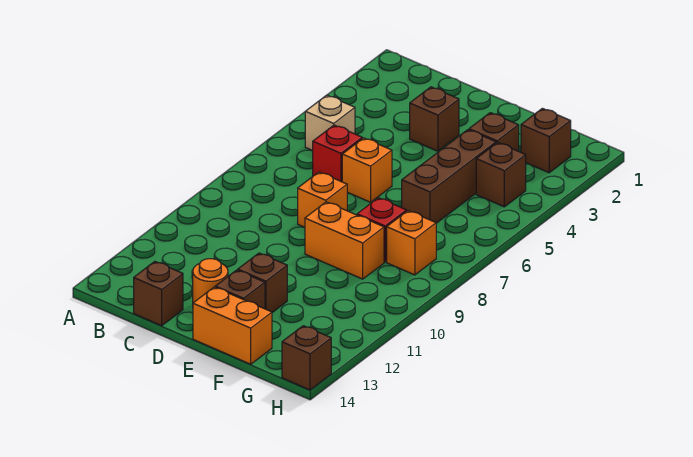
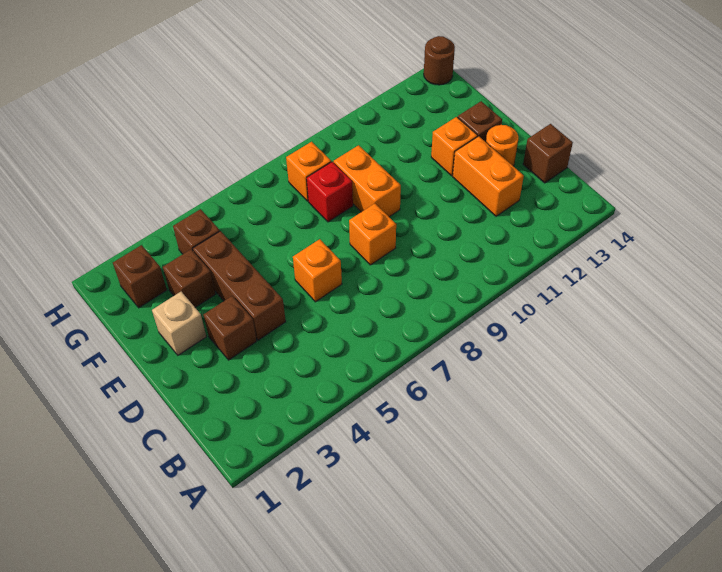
tan 1x1 brick [305,95,355,151] -> tan 1x1 brick moved to [152,292,206,355]
red 1x1 brick [313,125,362,182] -> none
brown 1x1 brick [238,253,287,313] -> orange 1x1 brick [431,117,478,176]
orange 1x2 brick [193,287,272,364] -> orange 1x2 brick moved to [453,136,524,216]
brown 1x3 brick [402,130,496,223] -> brown 1x3 brick turned to [193,231,286,340]
brown 1x1 brick [282,326,331,390] -> brown 1x1 round brick [424,36,455,85]

